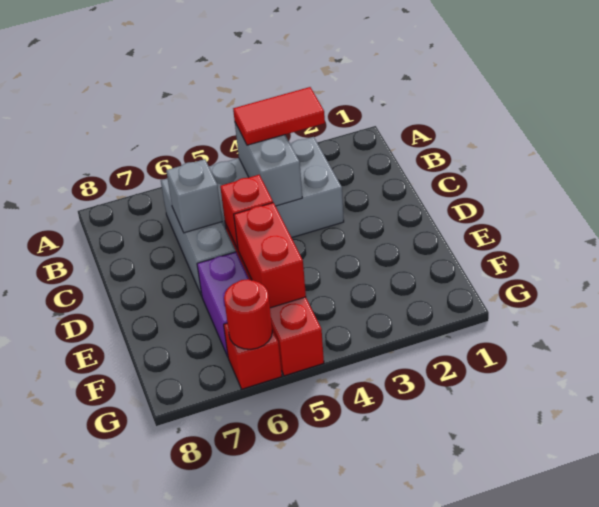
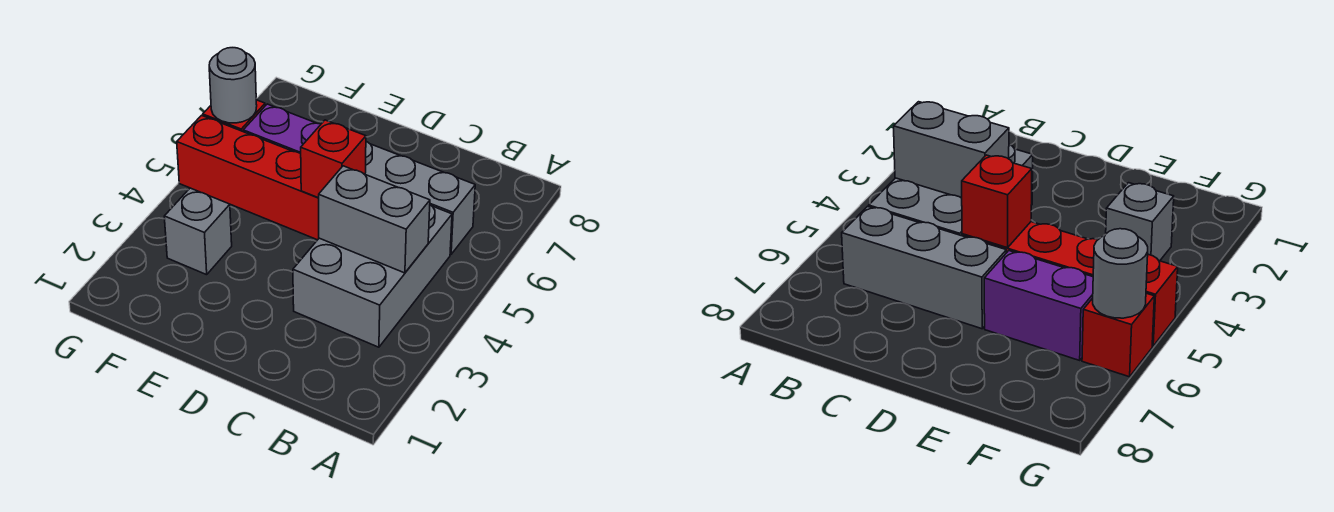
red 1x2 tile [233,87,325,145] -> none
grey 1x1 brick [166,159,222,233] -> grey 1x1 brick moved to [164,188,232,275]
red 1x2 brick [234,203,306,308] -> none
red 1x1 round brick [224,279,272,349] -> grey 1x1 round brick [209,48,257,123]

